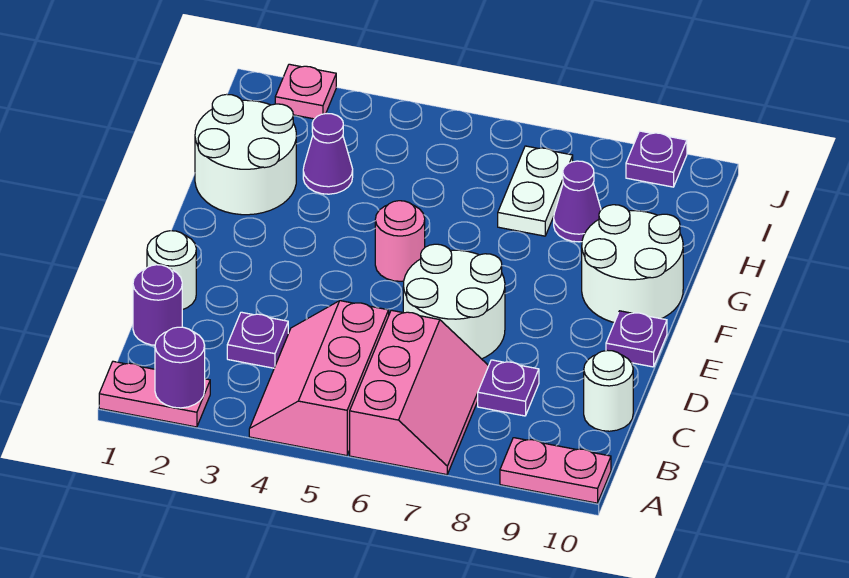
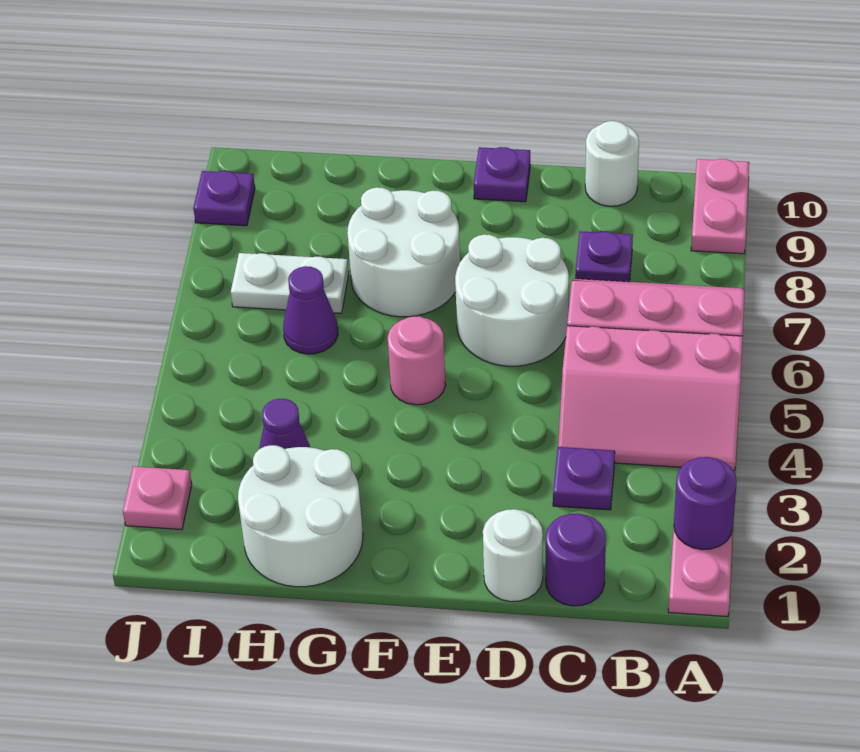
white 2x2 round brick [582,205,683,323] -> white 2x2 round brick moved to [347,187,460,317]
purple 1x1 cone [554,161,601,242] -> purple 1x1 cone moved to [283,266,338,354]

